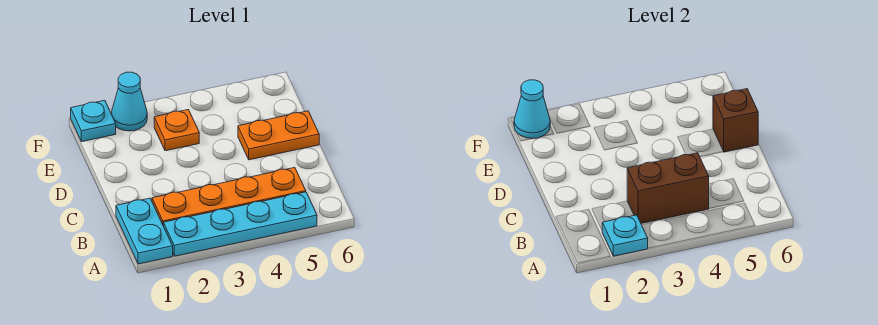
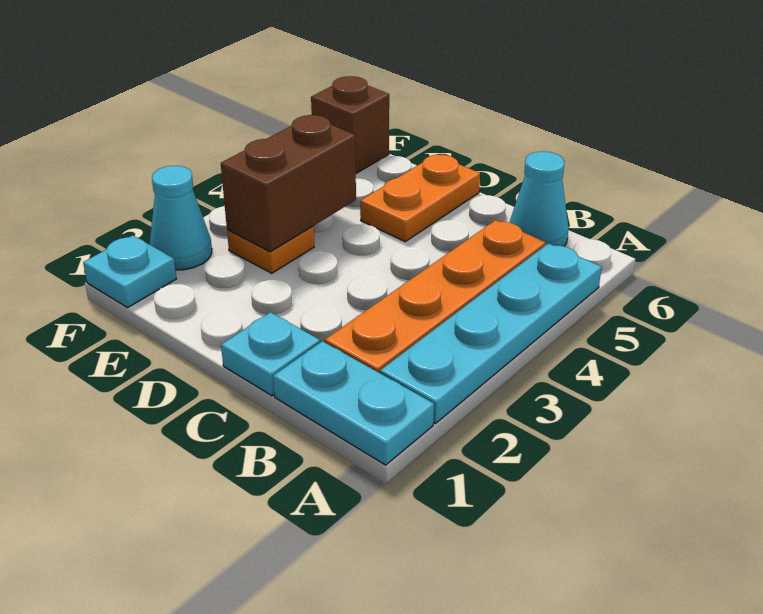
cyan 1x1 plate [602,215,648,256] -> cyan 1x1 plate moved to [221,312,320,396]
brown 1x2 brick [627,153,709,223] -> brown 1x2 brick moved to [221,115,356,252]
brown 1x1 brick [713,89,758,152] -> brown 1x1 brick moved to [311,76,389,173]
cyan 1x1 cone [514,80,550,138] -> cyan 1x1 cone moved to [509,152,569,246]

